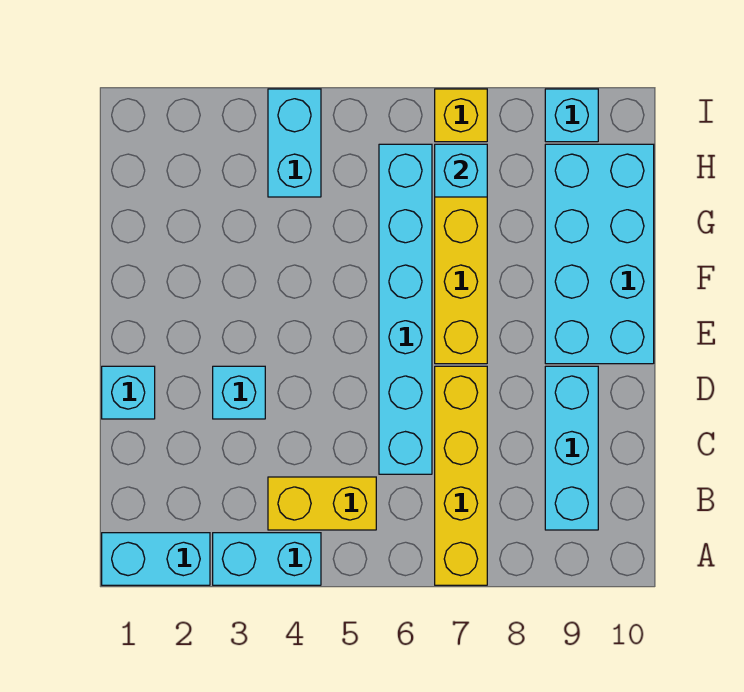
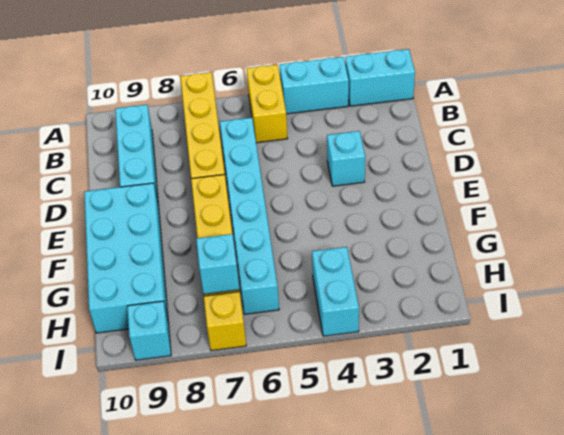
yellow 1x2 brick [268,477,376,530] -> yellow 1x2 brick turned to [247,65,288,143]
cyan 1x1 brick [102,366,155,419] -> none

